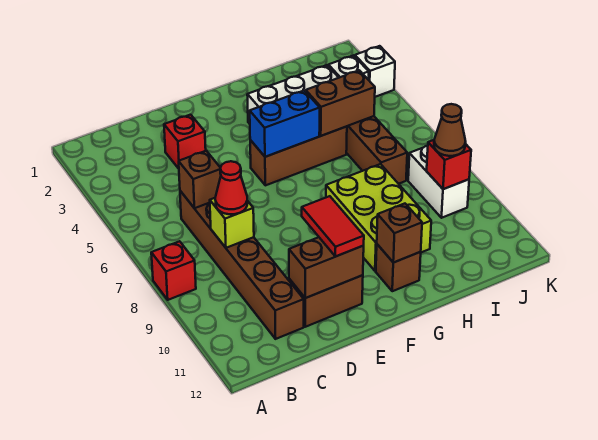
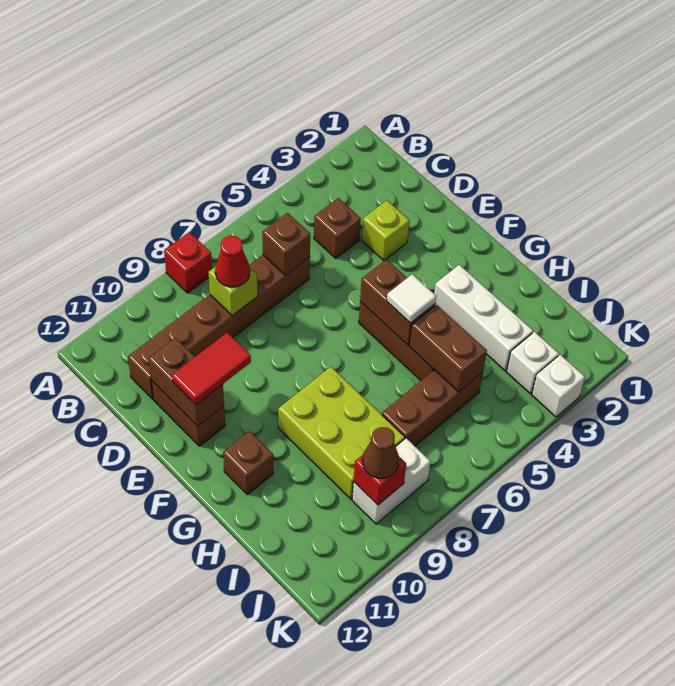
red 1x1 brick [164,115,206,169] -> lime 1x1 brick [362,200,410,261]
blue 1x2 brick [250,91,320,157] -> brown 1x2 brick [360,259,435,345]
none -> white 1x1 tile [387,274,436,323]
lime 2x3 brick [326,164,431,271] -> lime 2x3 brick turned to [278,367,405,499]
brown 1x1 brick [377,204,422,263] -> brown 1x1 brick moved to [314,198,361,258]

